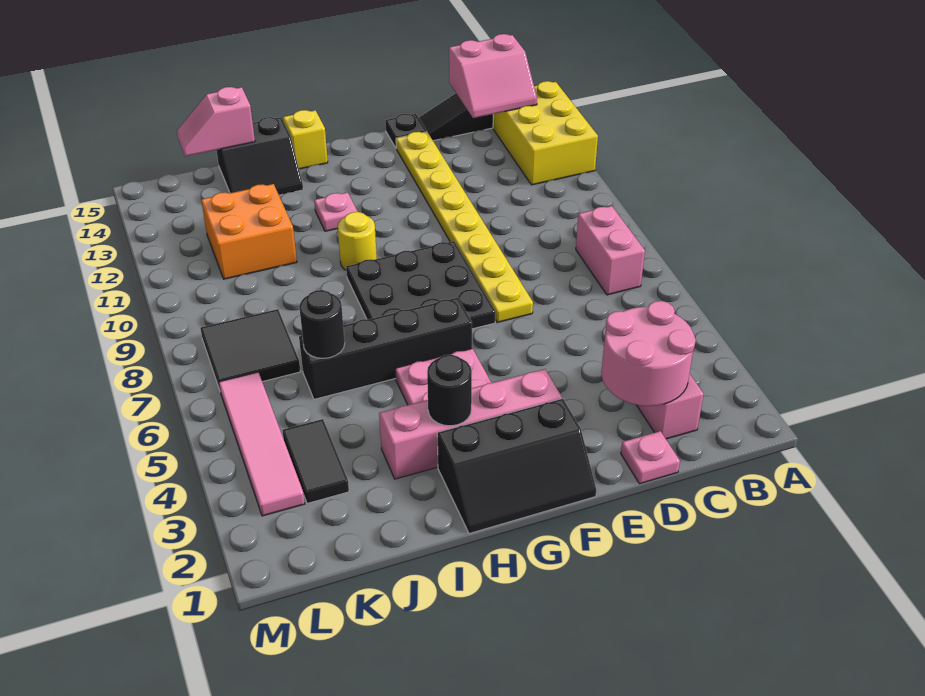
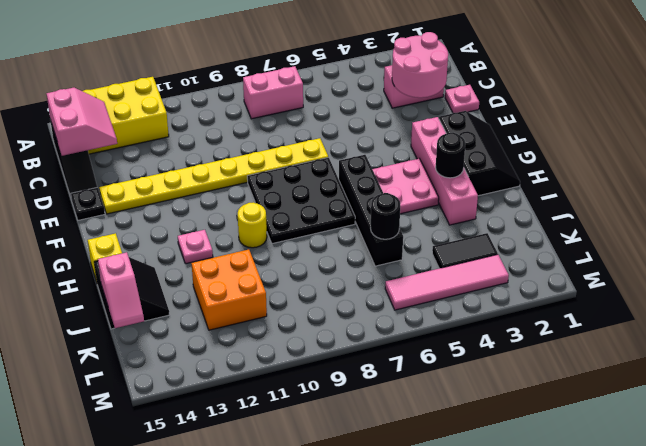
black 2x2 tile [200,309,300,390] -> none

